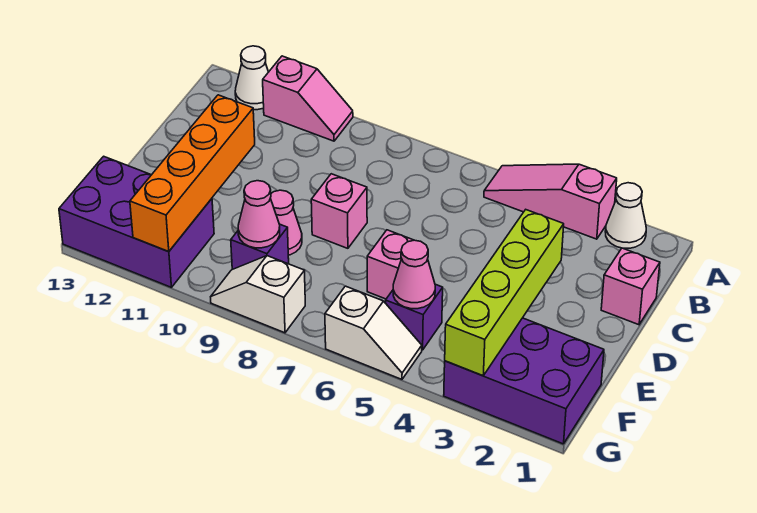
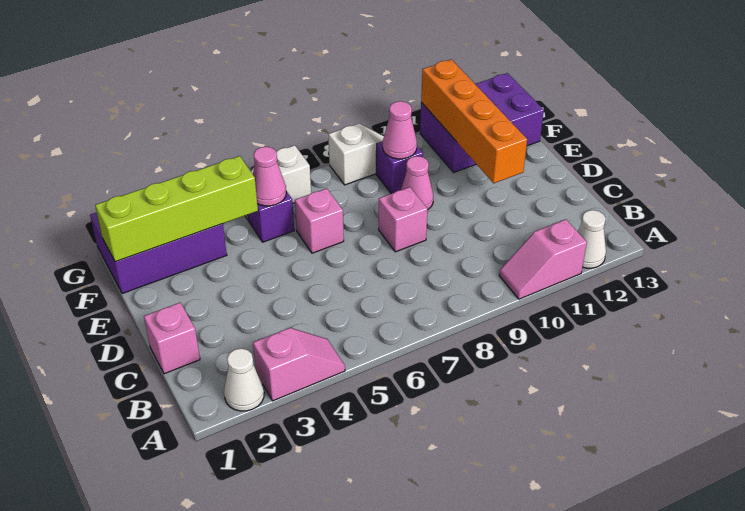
pink 1x3 slope [484,164,617,239] -> pink 1x2 slope [253,328,345,401]
lime 1x4 brick [445,210,564,376] -> lime 1x4 brick turned to [95,156,258,262]

